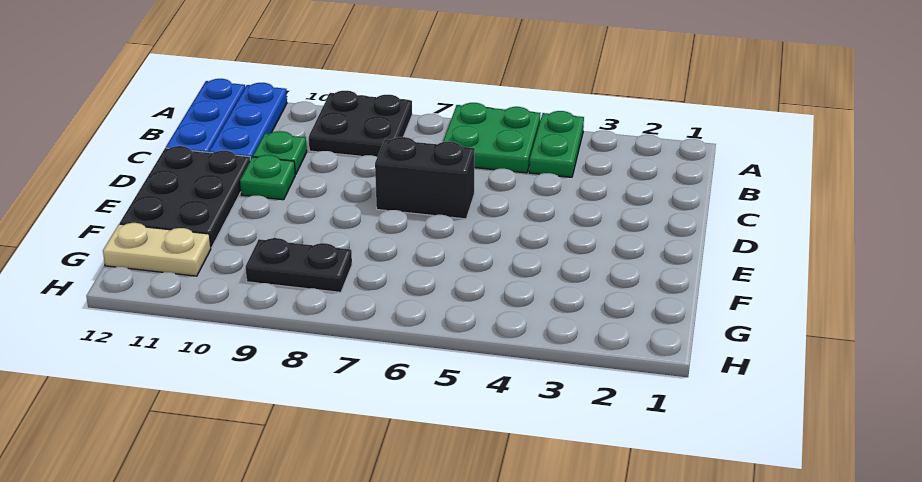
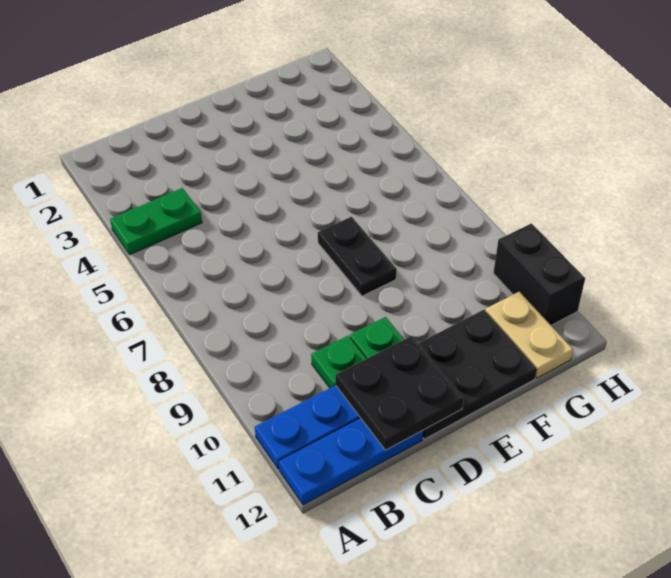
green 2x2 plate [443,103,540,173] -> none
black 2x2 plate [309,91,412,157] -> black 2x2 plate moved to [335,336,464,450]
black 1x2 brick [375,137,475,219] -> black 1x2 brick moved to [493,223,585,325]
black 1x2 plate [245,238,352,292] -> black 1x2 plate moved to [318,217,397,296]

